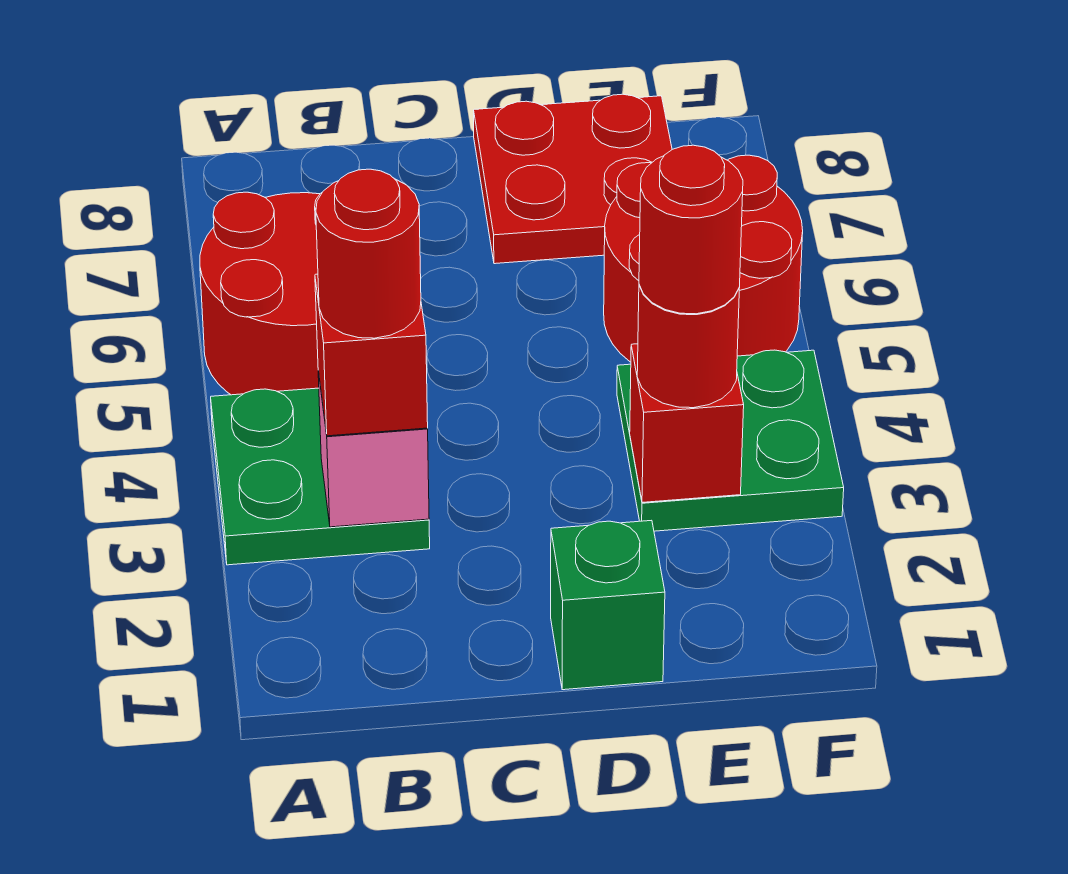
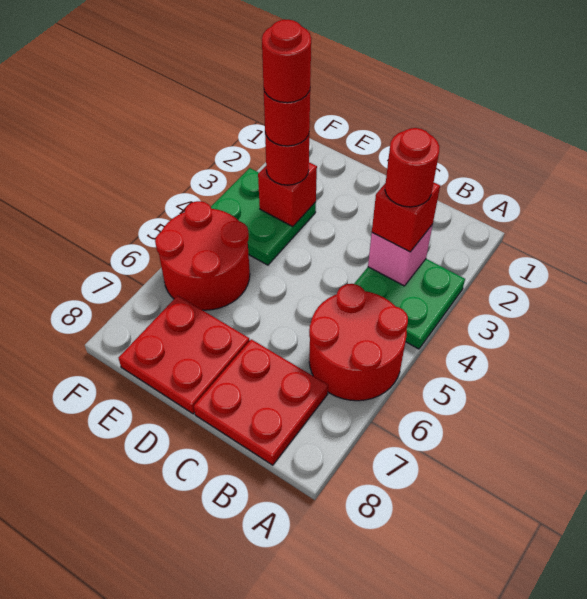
none -> red 2x2 plate [194,339,328,465]
green 1x1 brick [551,520,665,690] -> none
none -> red 1x1 round brick [262,20,311,103]

